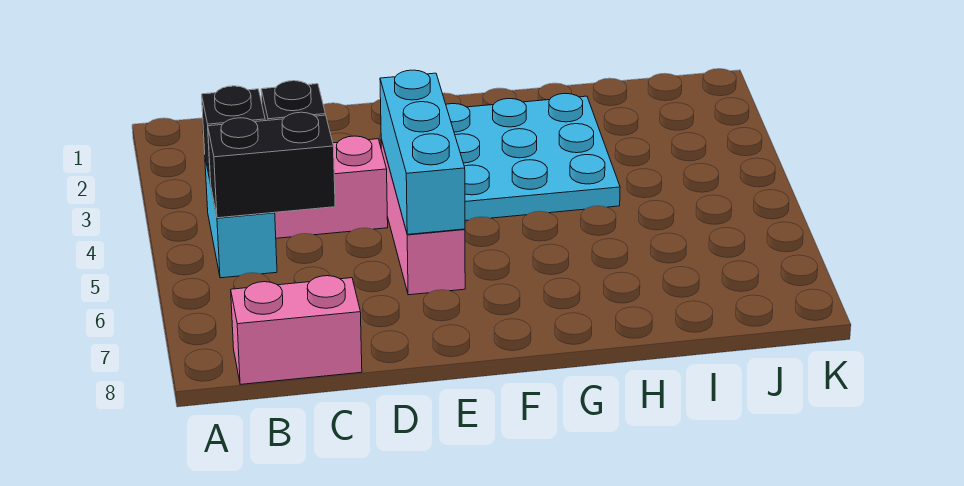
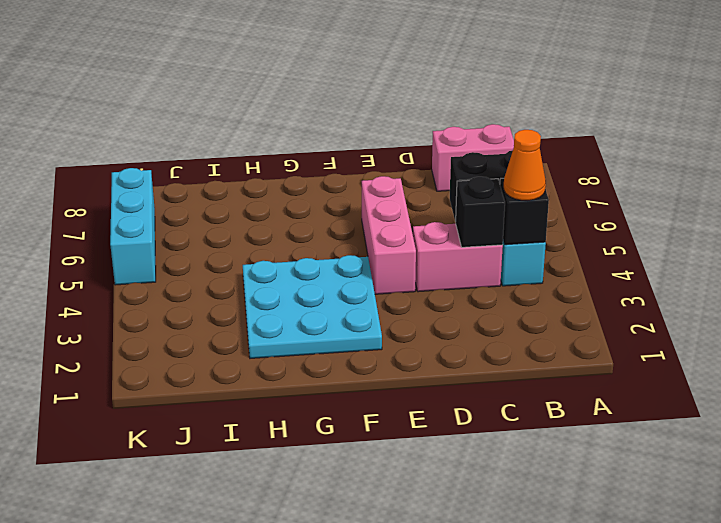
none -> orange 1x1 cone [504,130,546,200]
cyan 1x3 brick [380,70,465,234] -> cyan 1x3 brick moved to [110,168,156,285]

